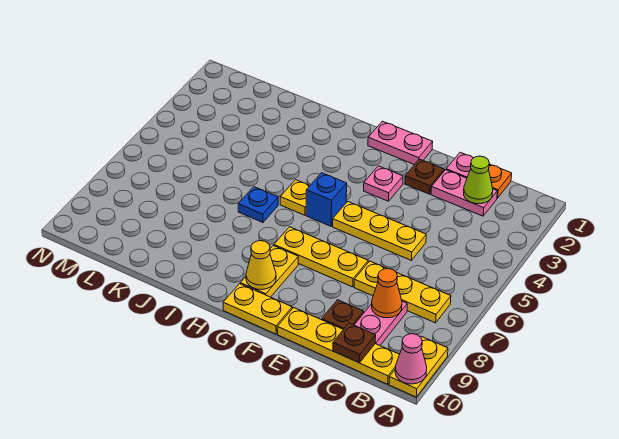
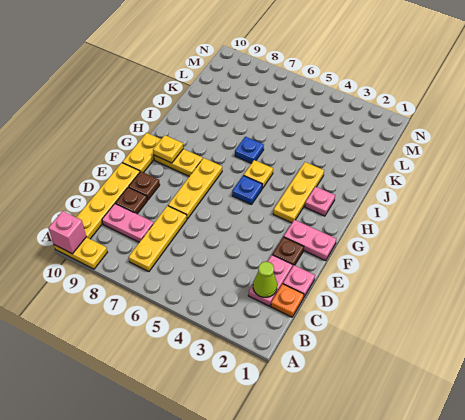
pink 1x1 cone [395,334,427,384] -> pink 1x1 brick [48,211,86,254]
orange 1x1 cone [372,269,402,318] -> none
brown 1x1 plate [333,323,376,363] -> brown 1x1 plate moved to [129,172,160,200]
yellow 1x3 plate [333,202,426,260] -> yellow 1x3 plate moved to [273,162,324,223]
pink 1x2 plate [368,121,433,165] -> pink 1x2 plate turned to [284,220,336,261]
pink 1x1 plate [364,166,403,201] -> pink 1x1 plate moved to [305,187,335,216]
blue 1x1 brick [306,173,347,226] -> blue 1x1 plate [232,175,262,205]
yellow 1x1 cone [246,241,276,289] -> yellow 1x1 plate [153,135,183,163]

